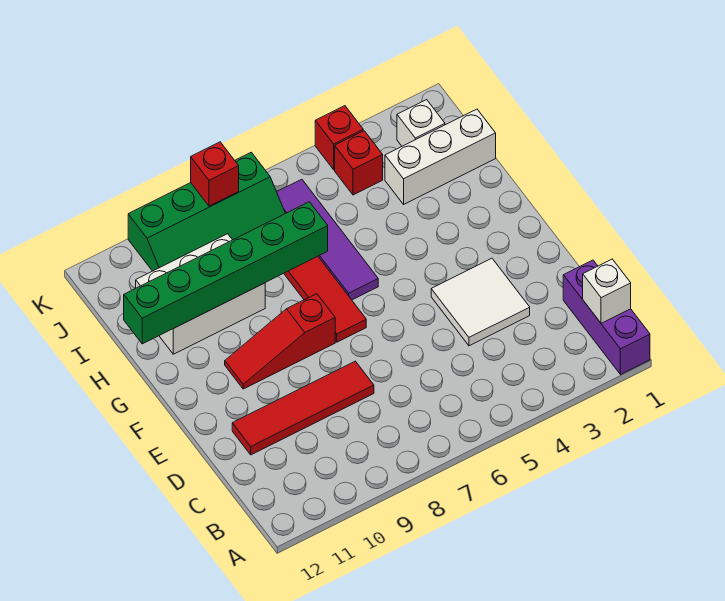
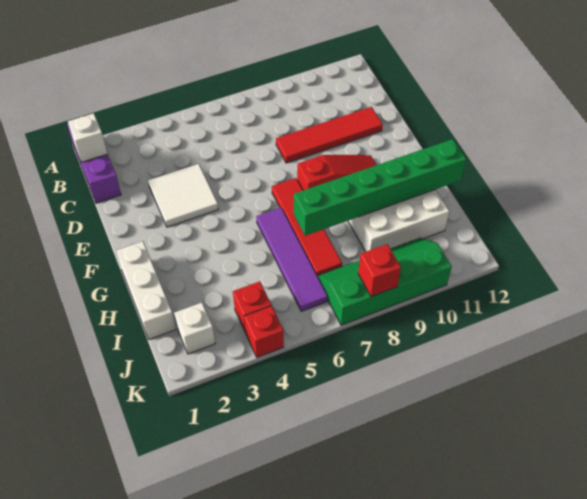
white 1x3 brick [385,109,496,204] -> white 1x3 brick turned to [116,241,176,339]

